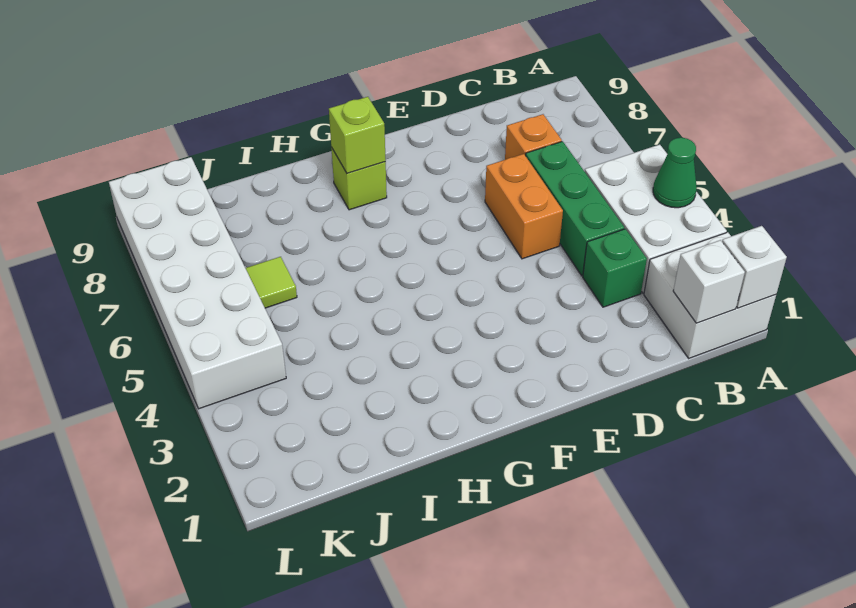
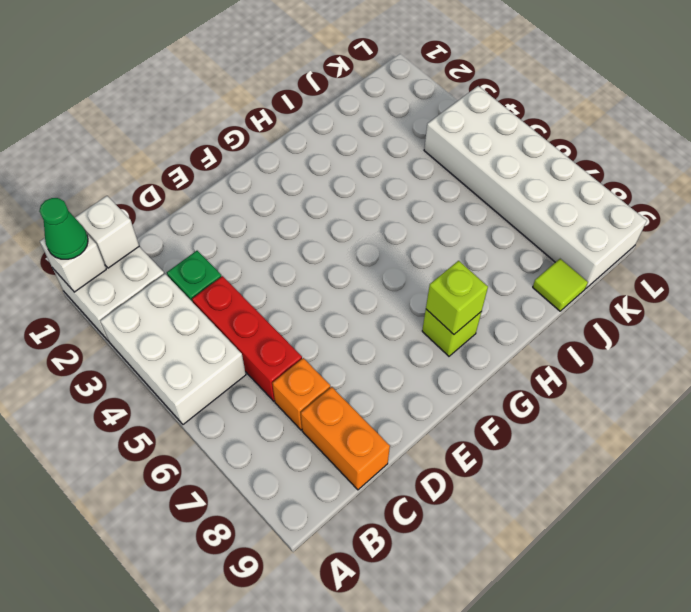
green 1x1 cone [653,138,697,208] -> green 1x1 cone moved to [40,198,88,259]
green 1x3 brick [526,141,624,276] -> red 1x3 brick [192,276,302,401]
orange 1x2 brick [485,154,563,259] -> orange 1x2 brick moved to [301,387,390,490]
lime 1x1 tile [246,257,297,308] -> lime 1x1 tile moved to [533,259,588,311]

